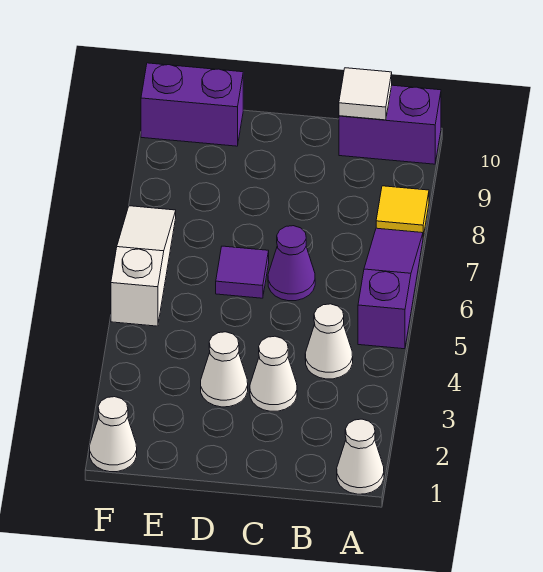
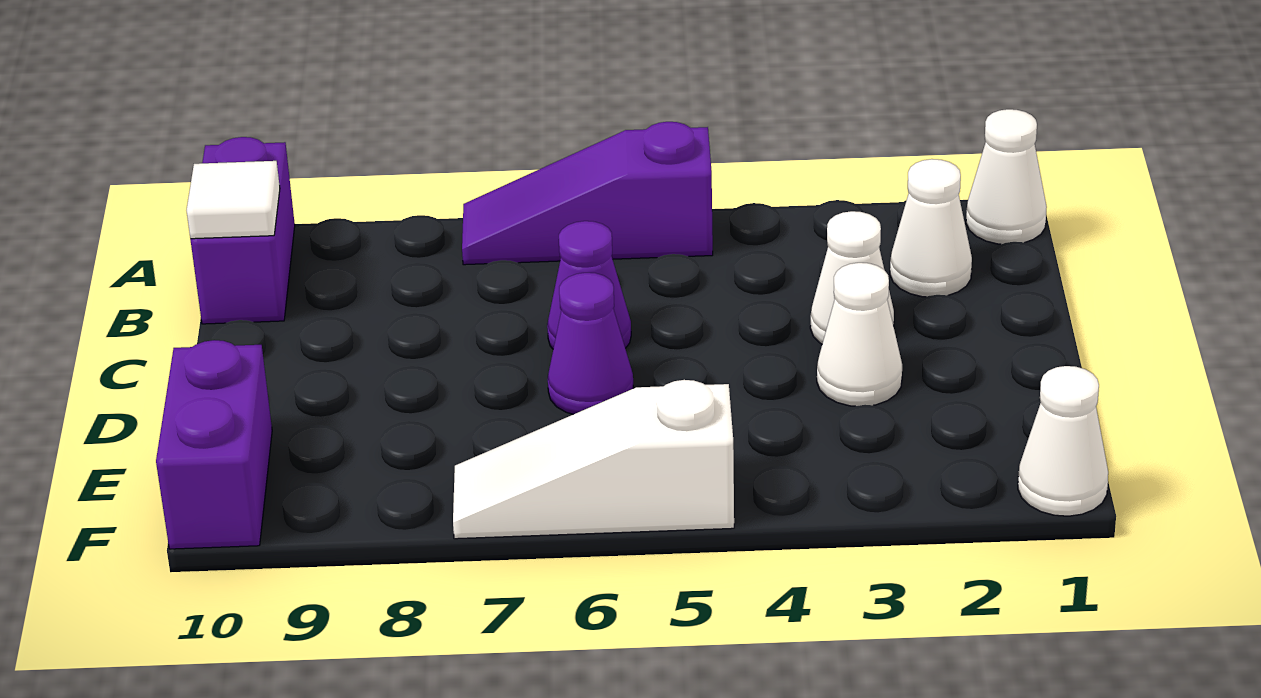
yellow 1x1 tile [376,186,429,236] -> none
white 1x1 cone [305,304,353,379] -> white 1x1 cone moved to [890,159,972,297]
purple 1x1 tile [216,246,269,298] -> purple 1x1 cone [548,273,634,414]

